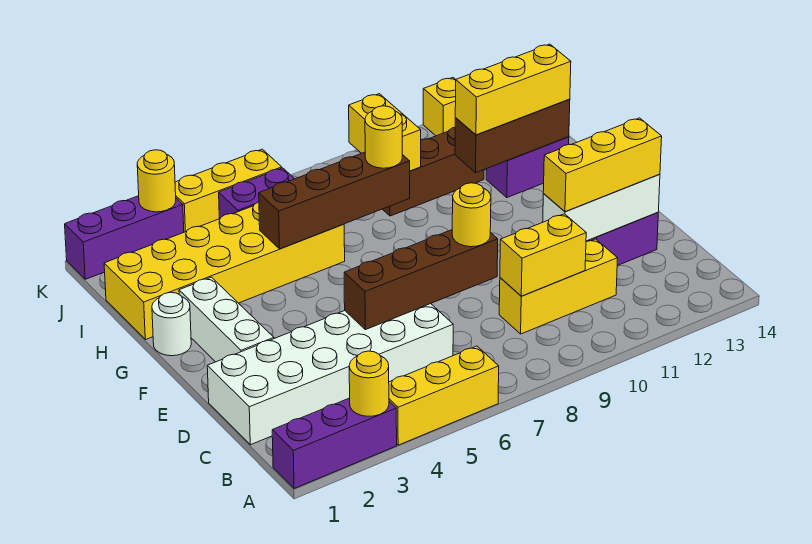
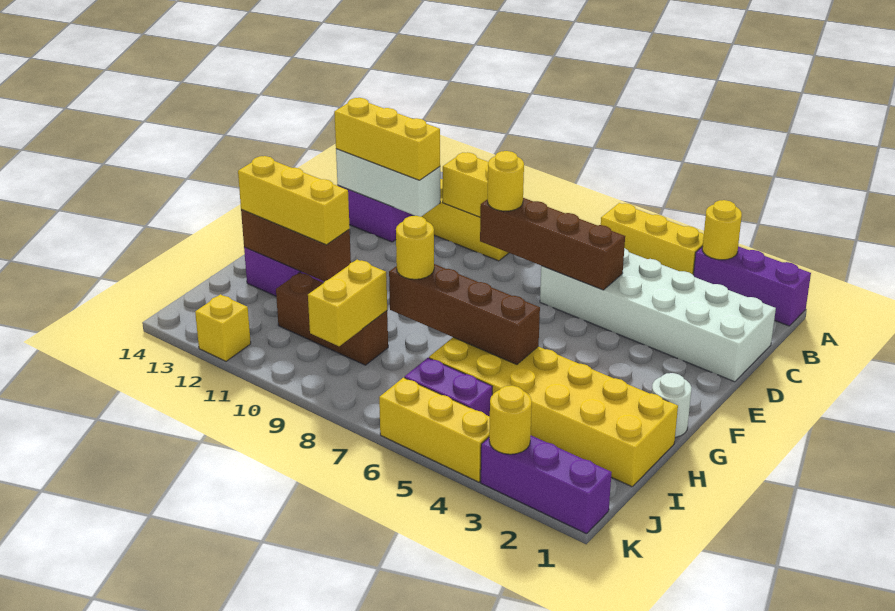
white 1x3 brick [179,277,274,362] -> none

